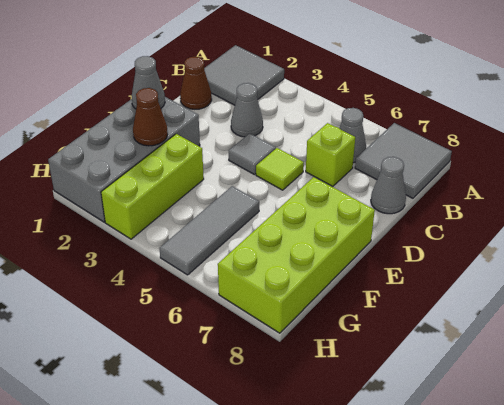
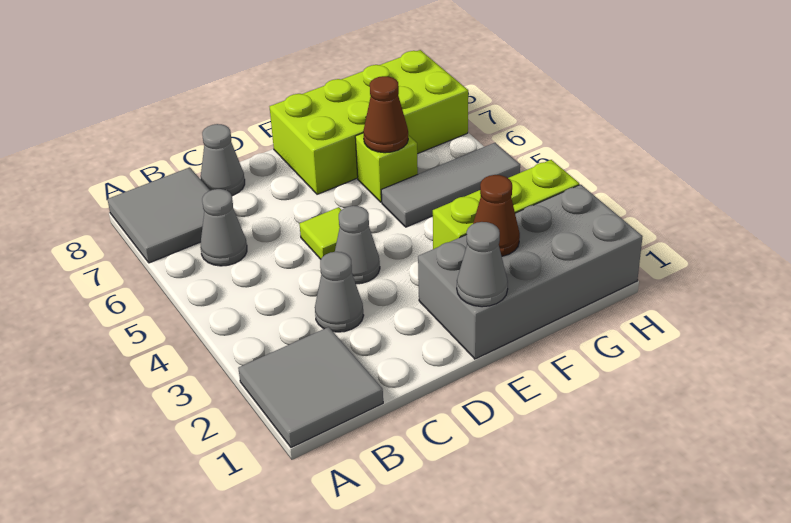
brown 1x1 cone [180,57,212,109] -> brown 1x1 cone moved to [363,76,408,153]
lime 1x1 brick [306,123,355,186] -> lime 1x1 brick moved to [355,133,418,202]
grey 1x1 tile [229,133,276,175] -> grey 1x1 cone [335,206,380,284]

